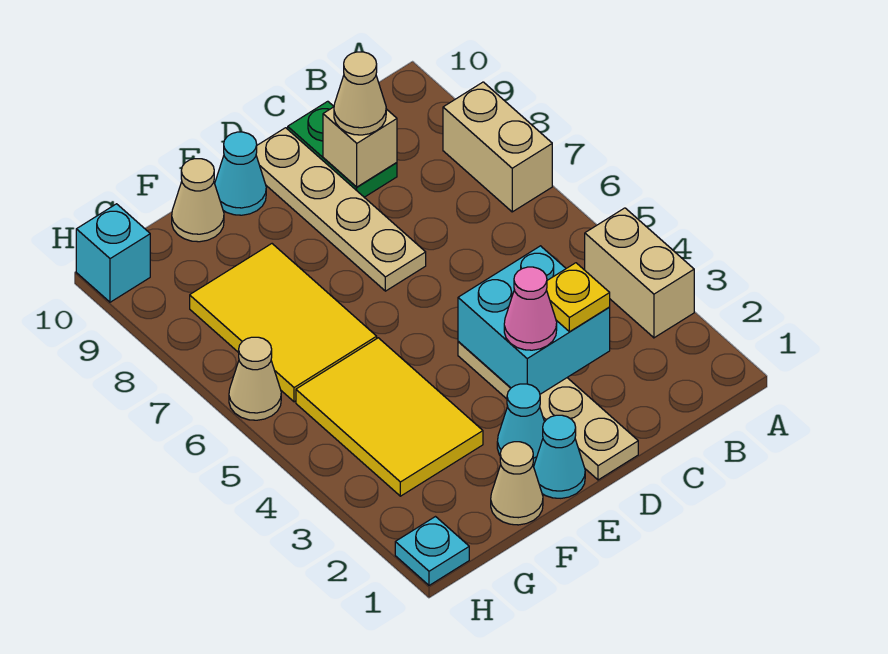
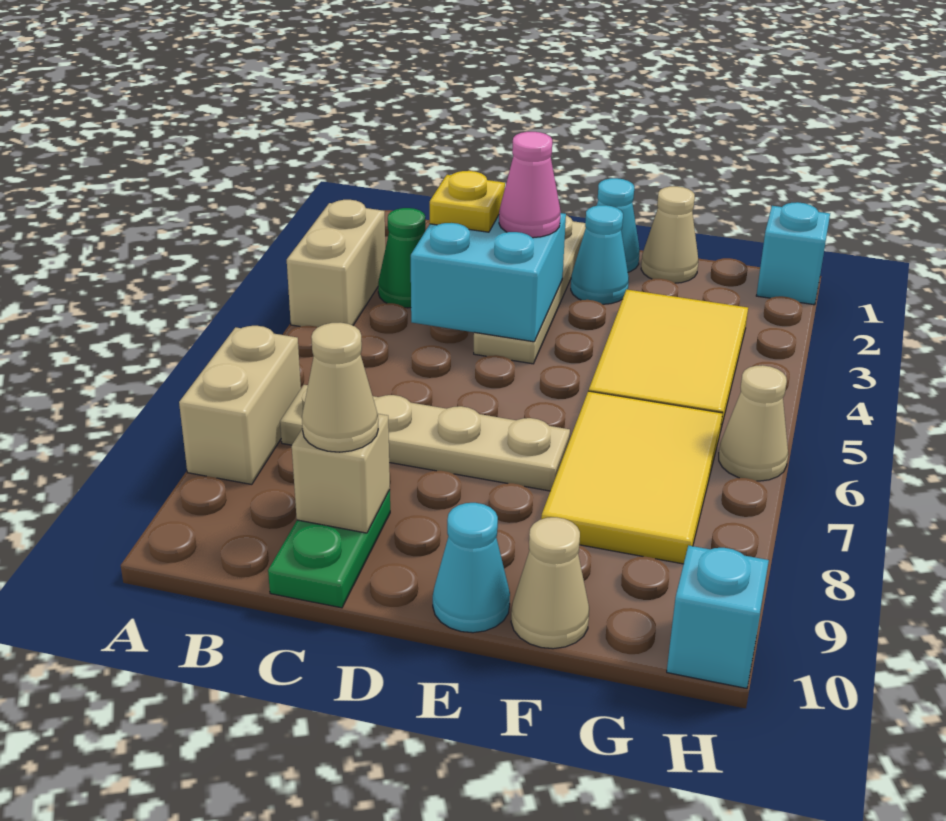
none -> green 1x1 cone [378,208,425,308]
tan 1x4 plate [256,128,426,291] -> tan 1x4 plate turned to [280,385,570,491]
cyan 1x1 plate [395,517,469,585] -> cyan 1x1 brick [756,202,830,305]

